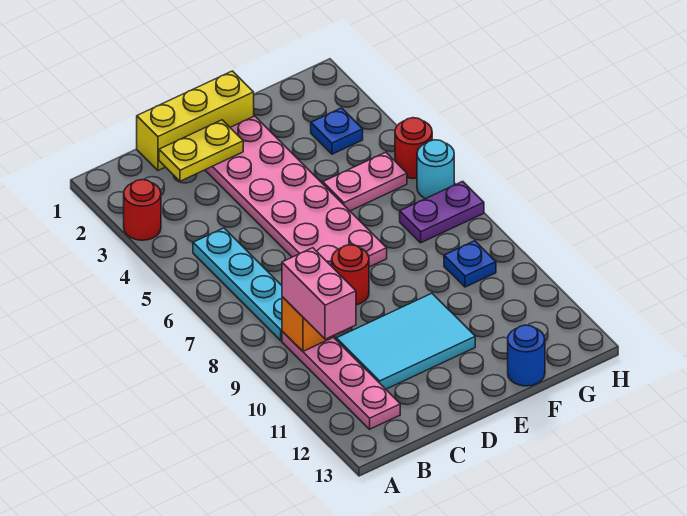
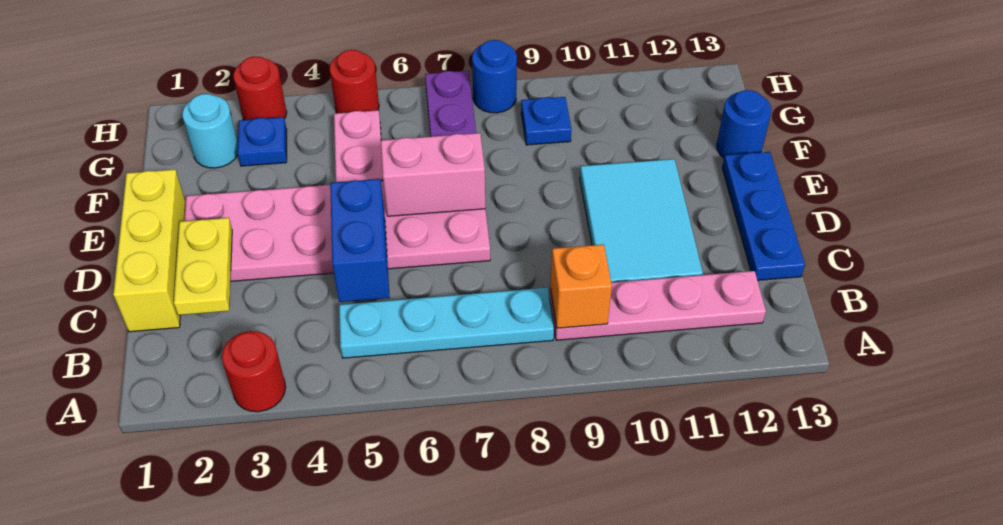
pink 1x2 brick [282,248,356,339] -> pink 1x2 brick moved to [381,133,485,216]
none -> blue 1x2 brick [330,179,390,302]
none -> blue 1x3 plate [722,152,805,280]
red 1x1 round brick [332,245,369,305] -> red 1x1 round brick moved to [233,56,287,120]
cyan 1x1 round brick [417,140,454,199] -> cyan 1x1 round brick moved to [182,94,238,168]
none -> blue 1x1 round brick [472,40,517,113]

